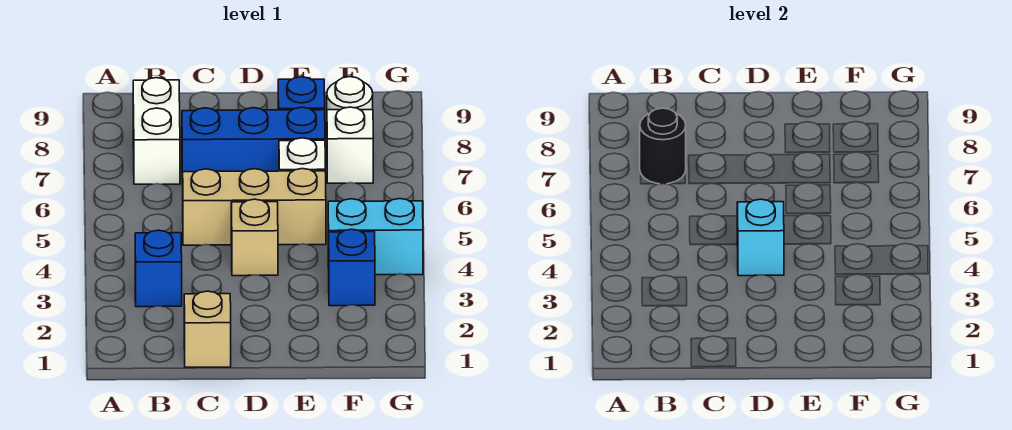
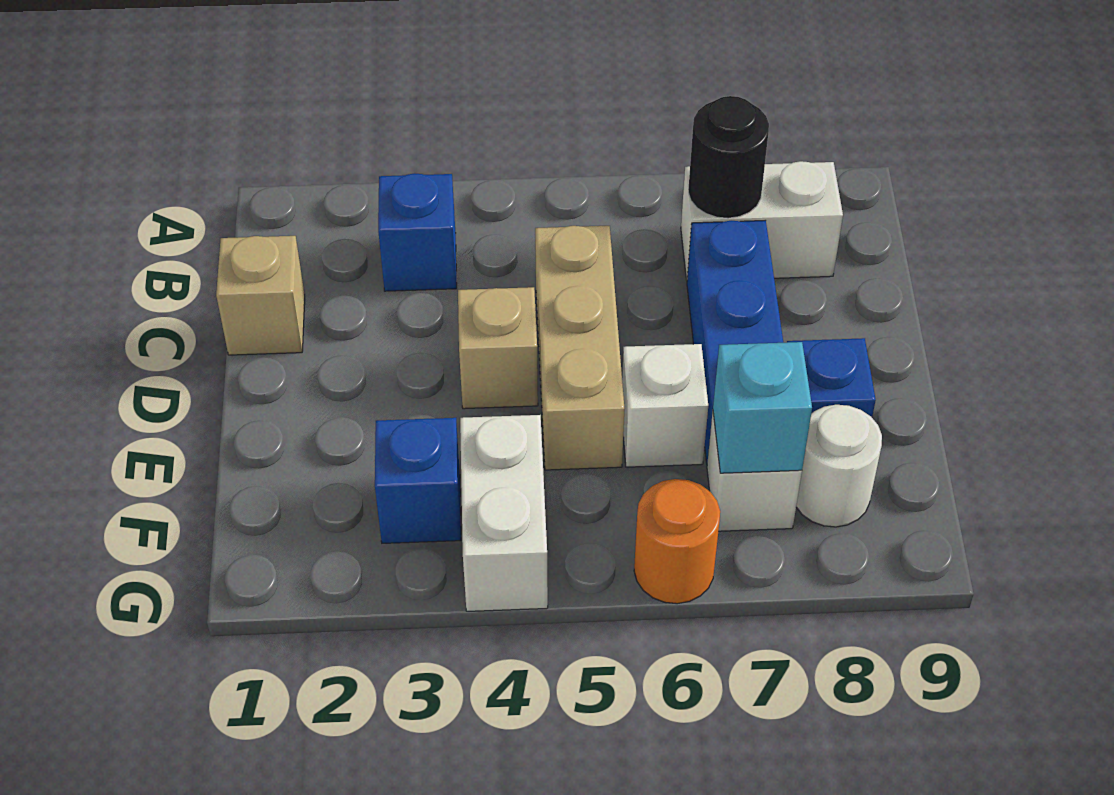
cyan 1x1 brick [737,199,784,276] -> cyan 1x1 brick moved to [713,342,812,473]
cyan 1x2 brick [328,199,423,275] -> white 1x2 brick [460,415,548,611]
none -> orange 1x1 round brick [634,479,720,604]

